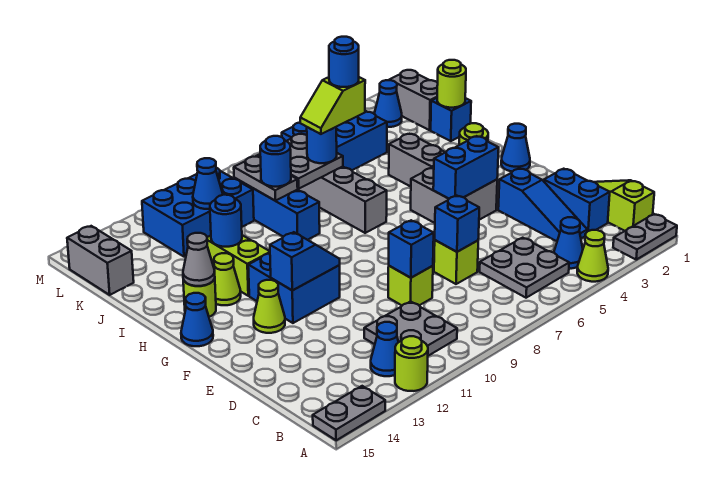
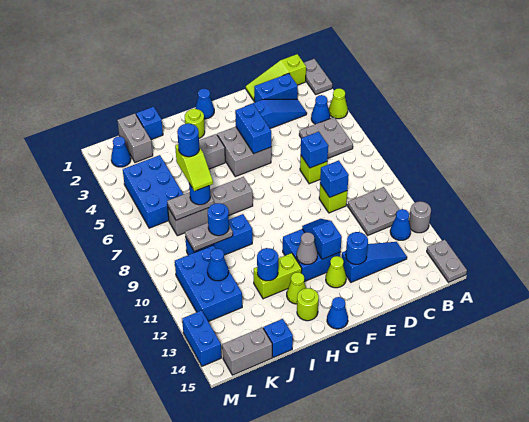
lime 1x1 round brick [395,336,428,391] -> grey 1x1 round brick [409,201,431,233]
none -> blue 1x3 slope [342,242,407,282]
none -> blue 1x1 round brick [346,232,368,264]
grey 1x1 cone [183,233,215,286] -> grey 1x1 cone moved to [297,232,317,264]
lime 1x1 round brick [437,60,466,108] -> none
grey 2x2 plate [257,134,343,189] -> grey 1x2 plate [167,192,214,220]
none -> blue 1x1 brick [263,319,293,357]
grey 1x2 brick [390,70,438,130] -> grey 1x2 brick turned to [117,113,153,162]
none -> blue 1x2 brick [182,310,221,366]

